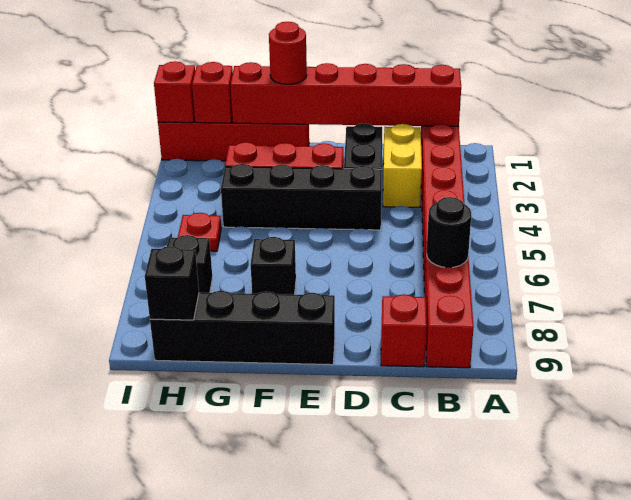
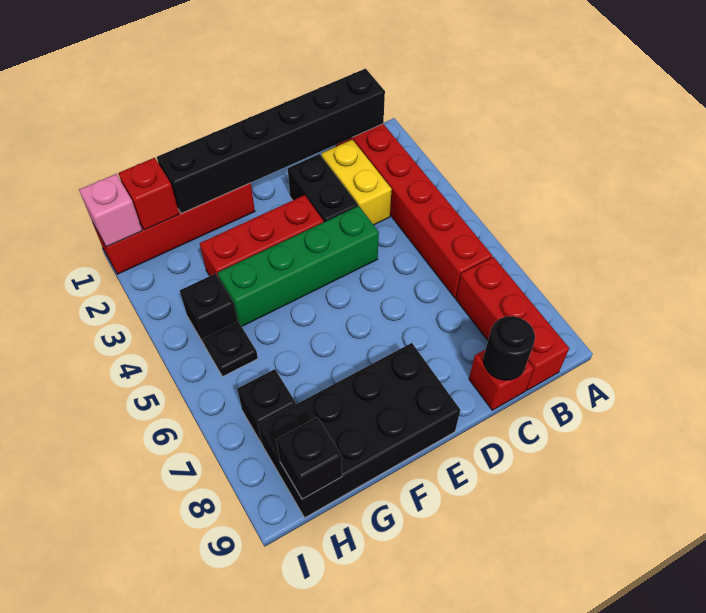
red 1x6 brick [231,62,461,127] -> black 1x6 brick [157,69,385,214]
black 1x1 round brick [427,197,471,267] -> black 1x1 round brick moved to [483,316,535,380]
black 1x4 brick [221,164,382,230] -> green 1x4 brick [218,206,379,326]
black 1x4 brick [150,291,335,365] -> black 2x4 brick [258,343,460,518]
red 1x1 round brick [269,22,307,84] -> none
black 1x1 brick [251,237,296,294] -> black 1x1 brick moved to [180,273,238,344]
red 1x1 plate [178,213,221,251] -> black 1x1 plate [203,322,258,377]
red 1x1 brick [154,61,195,123] -> pink 1x1 brick [79,174,142,247]

